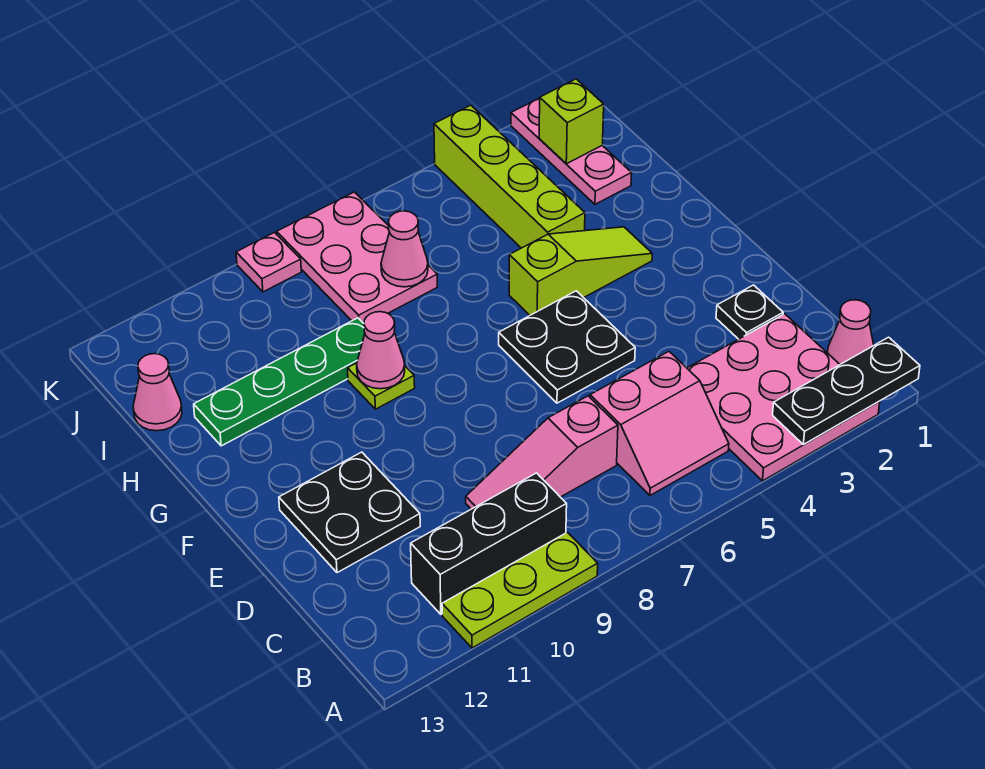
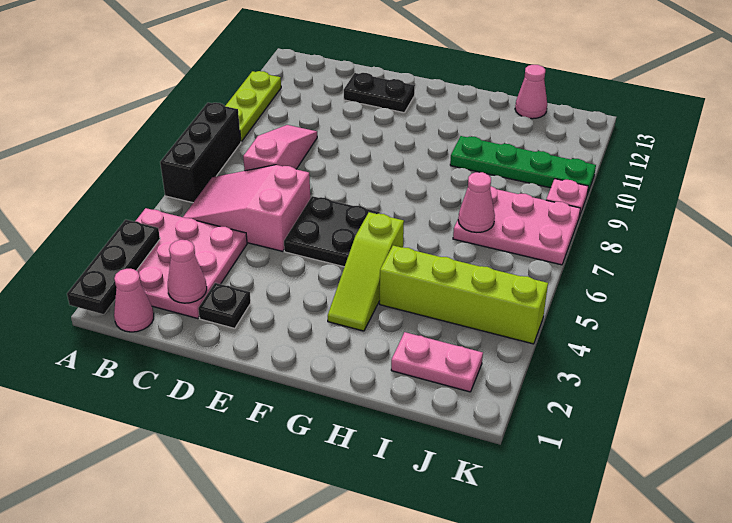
pink 2x2 slope [590,352,729,495] -> pink 2x3 slope [183,165,310,251]
black 1x3 brick [411,473,567,614] -> black 1x3 brick moved to [160,103,241,203]
black 2x2 plate [279,452,420,573] -> black 1x2 plate [344,73,415,113]
lime 1x1 plate [348,363,415,409] -> none
pink 1x1 cone [357,312,405,389] -> pink 1x1 cone moved to [168,240,207,303]
green 1x4 plate [194,318,365,446] -> green 1x4 plate turned to [450,136,596,195]
pink 1x3 plate [511,98,632,204] -> pink 1x2 plate [391,332,483,392]
lime 1x1 brick [539,79,604,164] -> none

